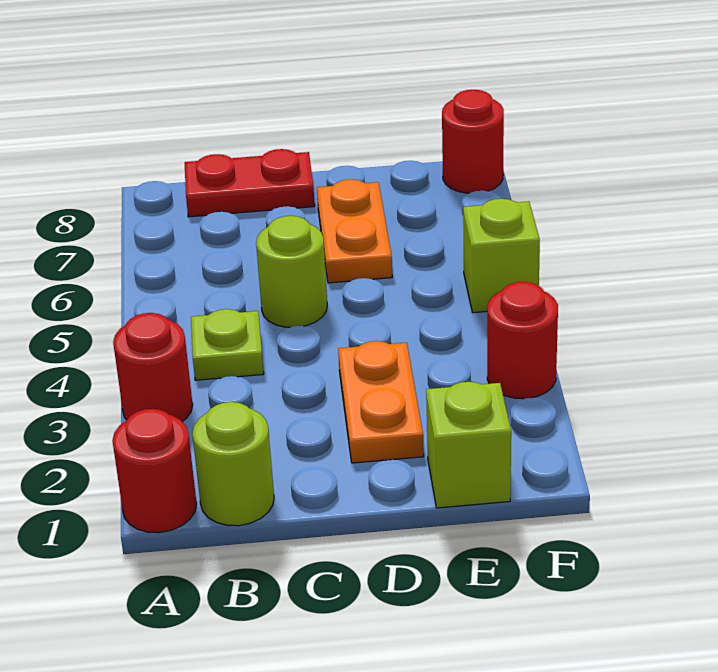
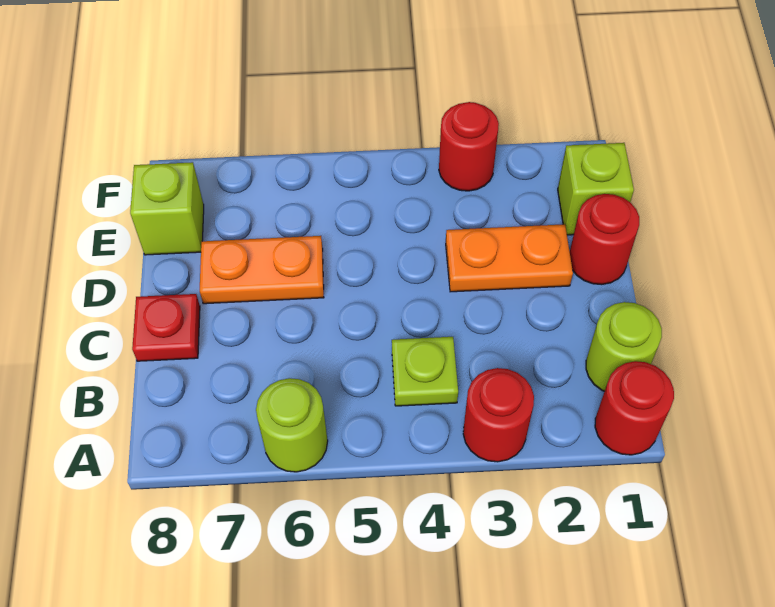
red 1x2 plate [185,149,315,217] -> red 1x1 plate [132,294,200,361]
lime 1x1 round brick [256,216,327,327] -> lime 1x1 round brick moved to [256,378,328,472]
lime 1x1 brick [463,199,540,313] -> lime 1x1 brick moved to [130,162,204,255]
red 1x1 round brick [442,90,504,193] -> red 1x1 round brick moved to [570,194,639,285]

